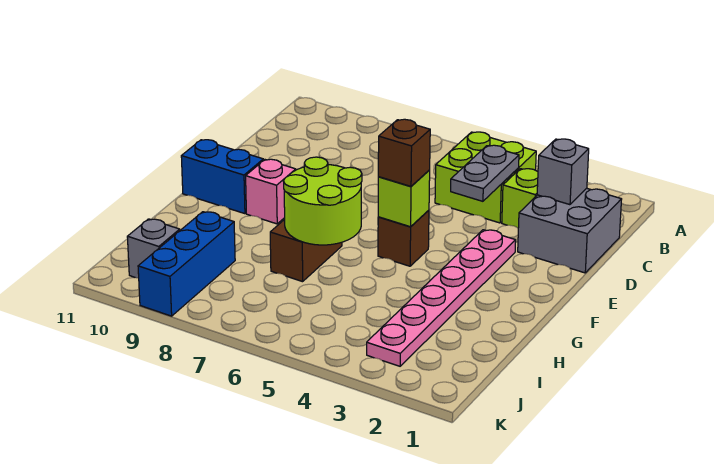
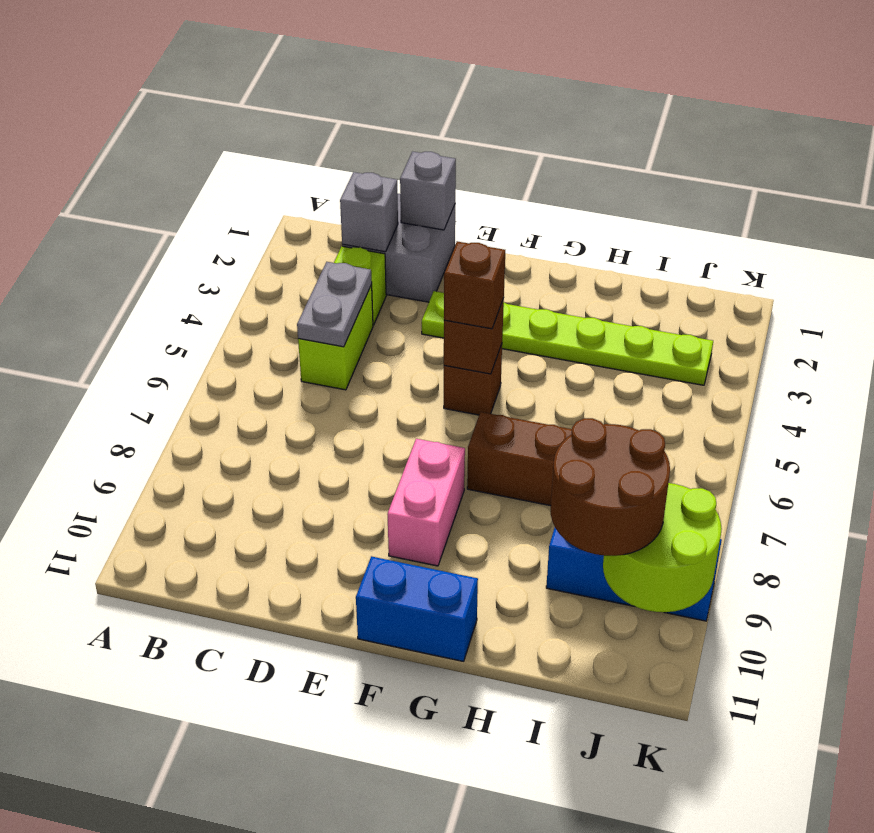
lime 2x2 brick [435,132,536,223] -> lime 1x2 brick [298,285,373,390]
grey 1x2 plate [451,145,519,201] -> grey 1x2 plate turned to [297,262,372,347]
pink 1x6 plate [367,230,516,366] -> lime 1x6 plate [422,291,713,385]
lime 1x1 brick [378,170,430,227] -> brown 1x1 brick [444,298,504,374]
pink 1x1 brick [246,159,296,224] -> pink 1x2 brick [387,439,465,566]
blue 1x2 brick [181,140,263,214] -> blue 1x2 brick turned to [356,556,478,661]
lime 2x2 round brick [284,157,362,245] -> lime 2x2 round brick moved to [603,483,722,612]
none -> brown 2x2 round brick [551,418,670,556]
grey 1x1 brick [127,219,180,278] -> grey 1x1 brick moved to [400,152,456,230]

